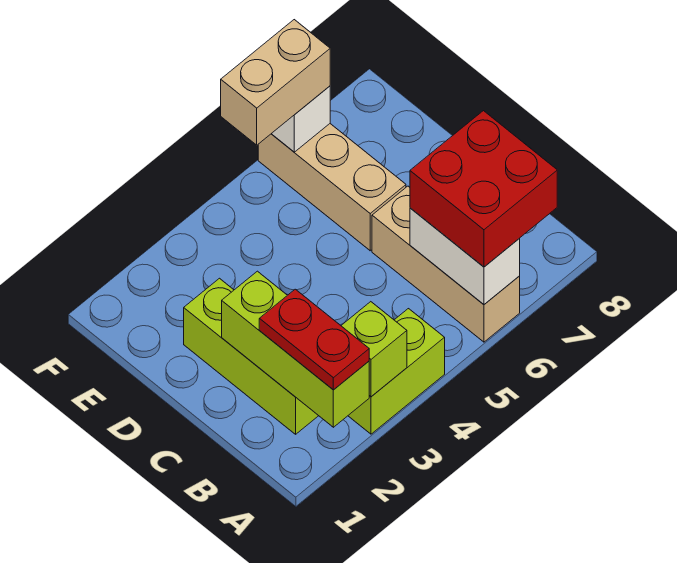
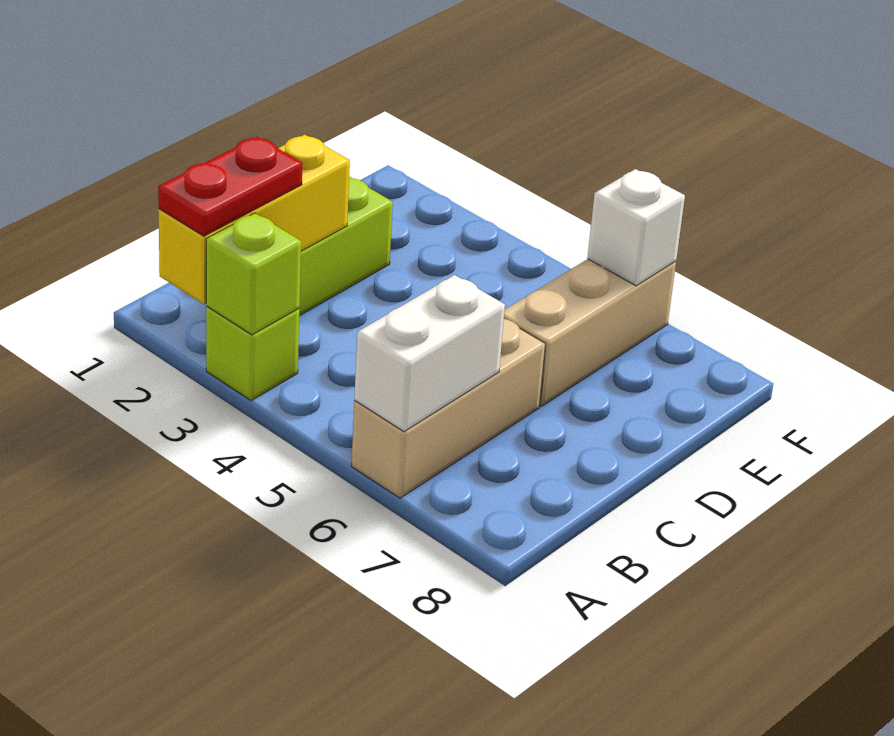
lime 1x3 brick [222,271,369,427] -> yellow 1x3 brick [159,135,350,304]
lime 1x2 brick [348,309,445,434] -> lime 1x1 brick [206,307,299,401]
red 2x2 brick [410,111,557,267] -> none
tan 1x2 brick [221,20,330,145] -> none

